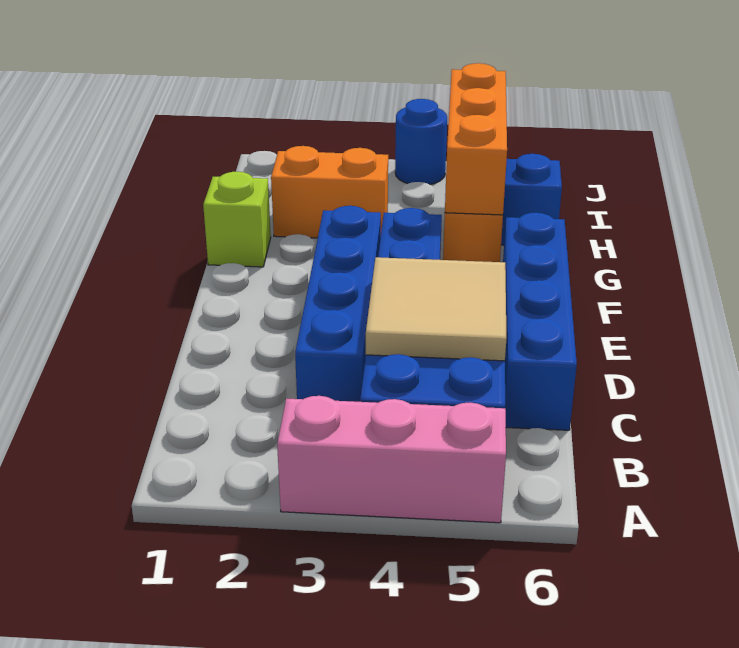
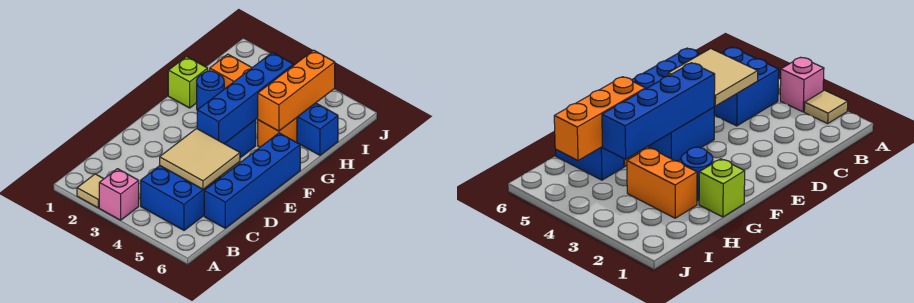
none -> tan 1x1 tile [77,174,103,208]
pink 1x3 brick [277,396,506,523] -> pink 1x1 brick [99,169,139,220]
blue 1x4 brick [295,206,381,402] -> blue 1x4 brick moved to [197,52,294,144]
blue 1x1 round brick [395,99,447,184] -> blue 1x1 round brick moved to [197,71,224,110]

